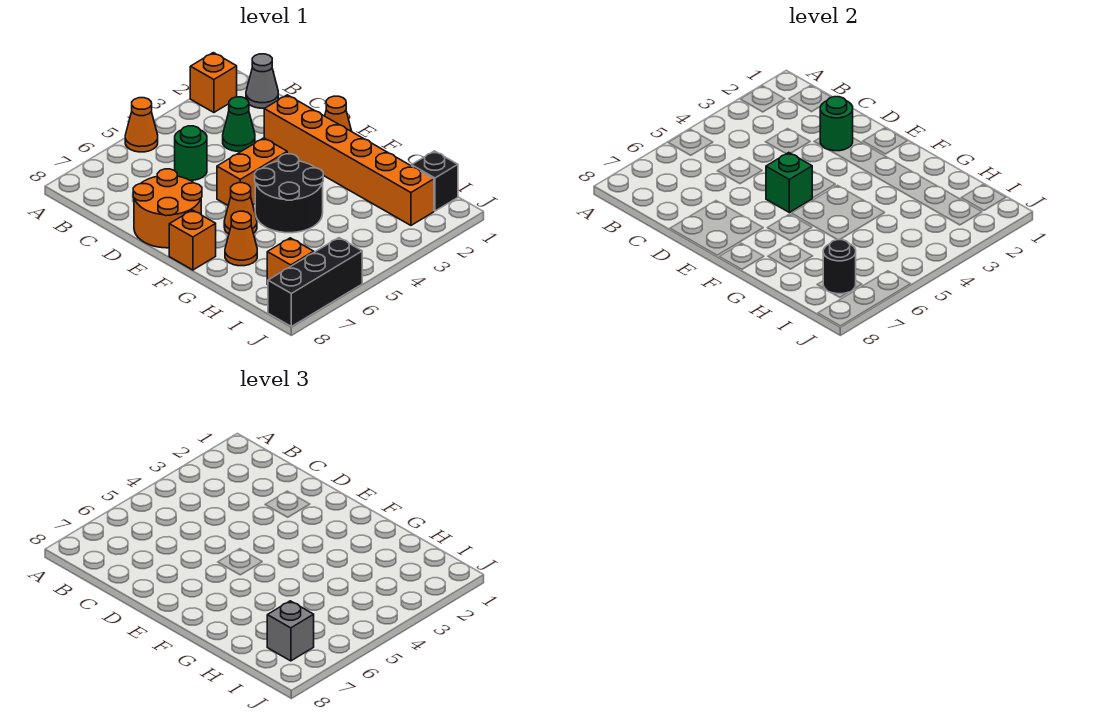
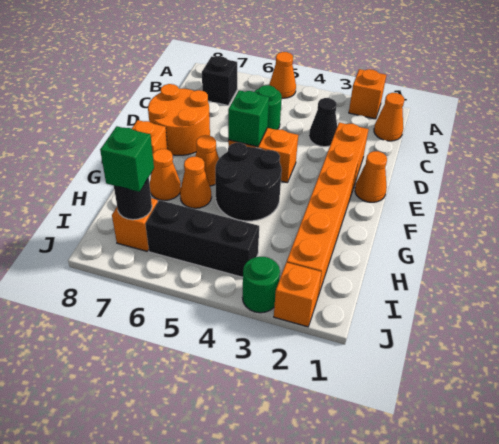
grey 1x1 cone [246,54,278,108] -> orange 1x1 cone [374,93,404,141]
green 1x1 cone [223,97,255,151] -> black 1x1 cone [309,98,337,147]
green 1x1 round brick [820,97,853,151] -> green 1x1 round brick moved to [242,257,280,313]
none -> orange 1x1 cone [180,157,211,208]
black 1x1 brick [412,151,458,211] -> black 1x1 brick moved to [202,56,237,105]
grey 1x1 brick [267,601,314,661] -> green 1x1 brick [100,126,154,192]
none -> orange 1x1 brick [274,262,322,327]
black 1x3 brick [268,238,362,326] -> black 1x3 brick moved to [145,200,259,277]

